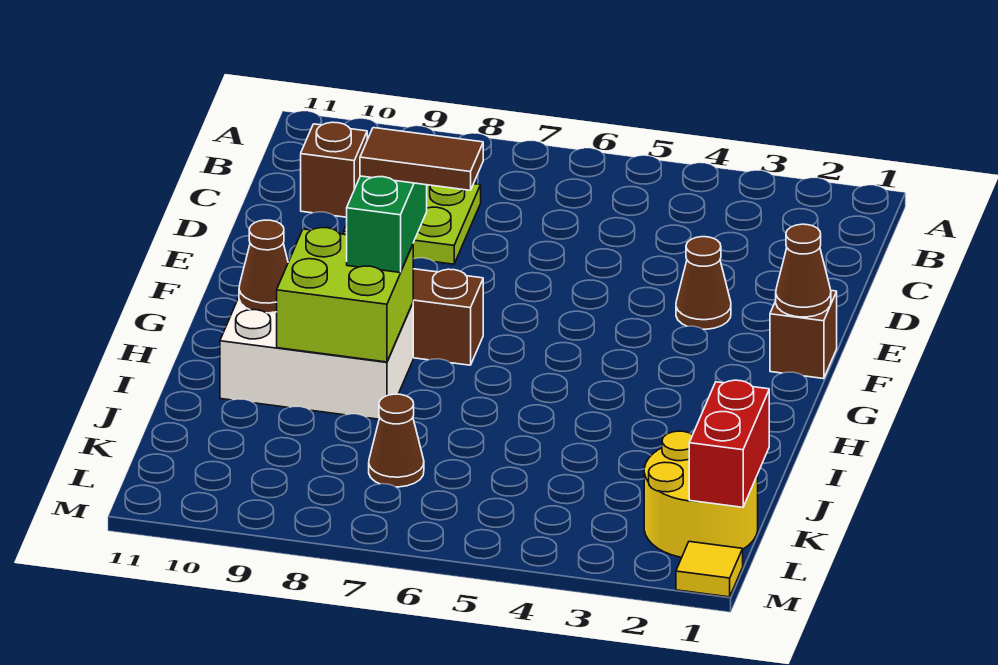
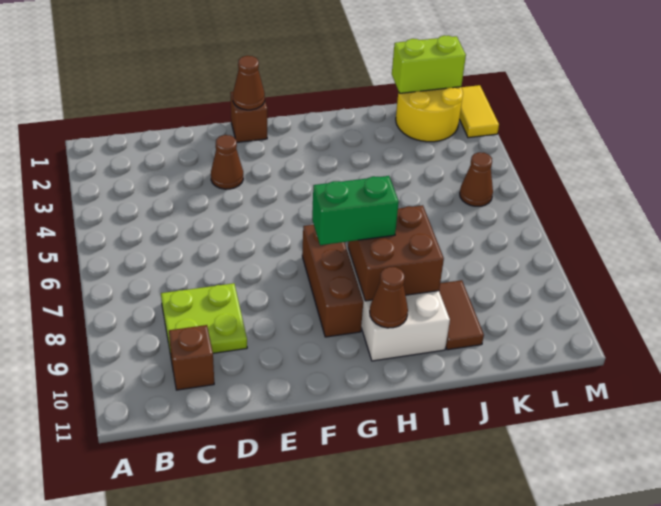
brown 1x2 tile [360,128,483,190] -> brown 1x2 tile moved to [439,280,484,350]
lime 2x2 brick [277,228,413,362] -> brown 2x2 brick [348,205,444,301]
red 1x2 brick [689,380,769,507] -> lime 1x2 brick [392,35,466,93]
brown 1x1 cone [369,394,424,487] -> brown 1x1 cone moved to [460,152,493,206]
yellow 1x1 tile [676,542,743,597] -> yellow 1x2 tile [459,85,499,138]

